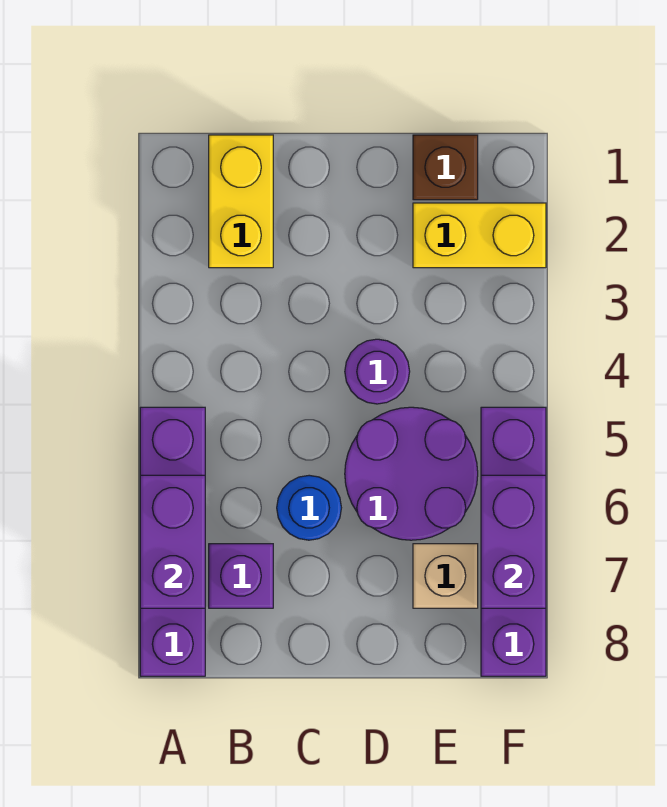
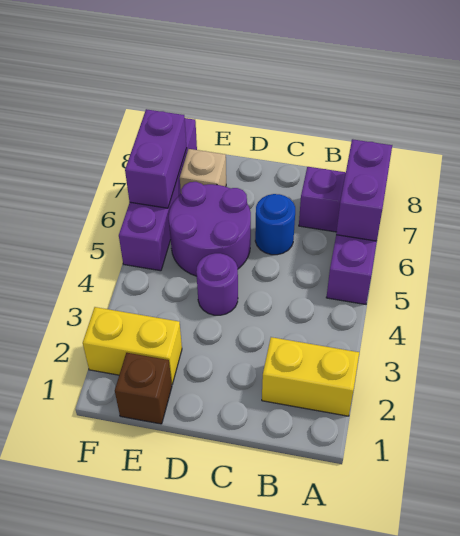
yellow 1x2 brick [209,135,273,268] -> yellow 1x2 brick turned to [262,337,359,416]

